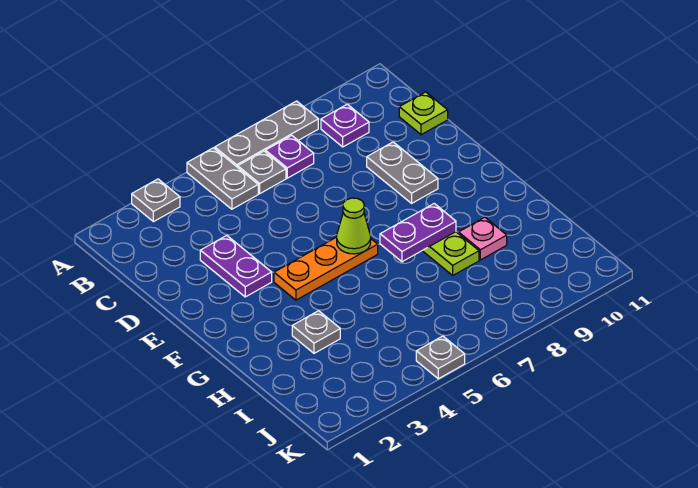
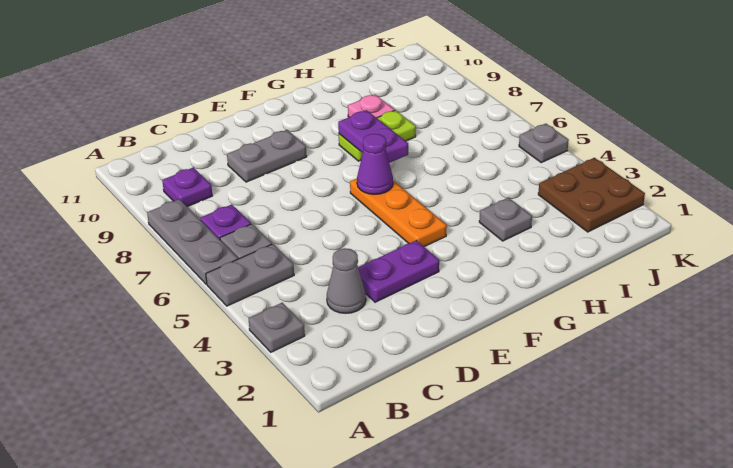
none -> grey 1x1 cone [327,248,366,313]
lime 1x1 plate [399,92,448,135] -> none
lime 1x1 cone [337,198,371,254] -> purple 1x1 cone [357,134,393,194]
none -> brown 2x2 plate [538,158,645,232]

